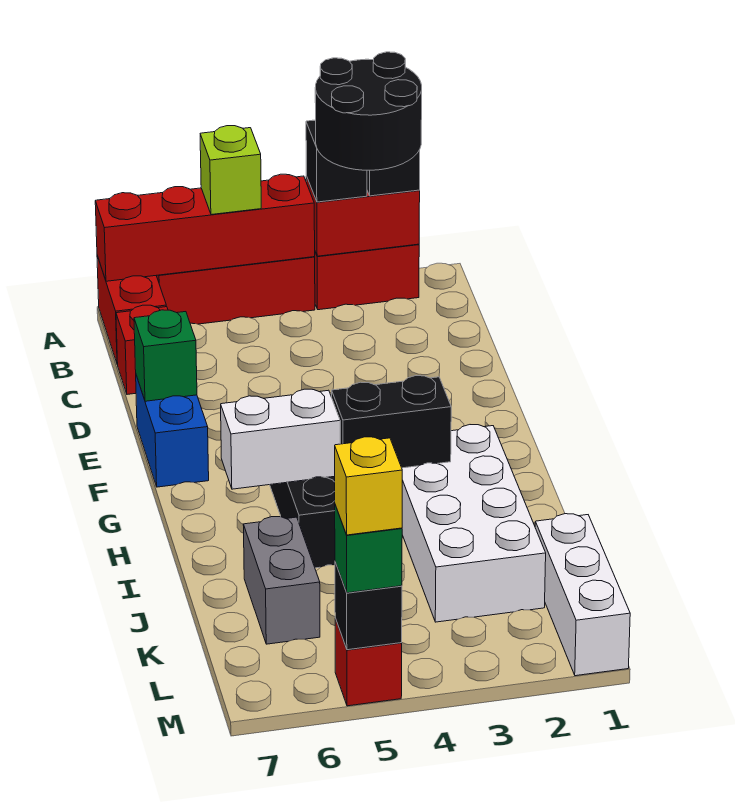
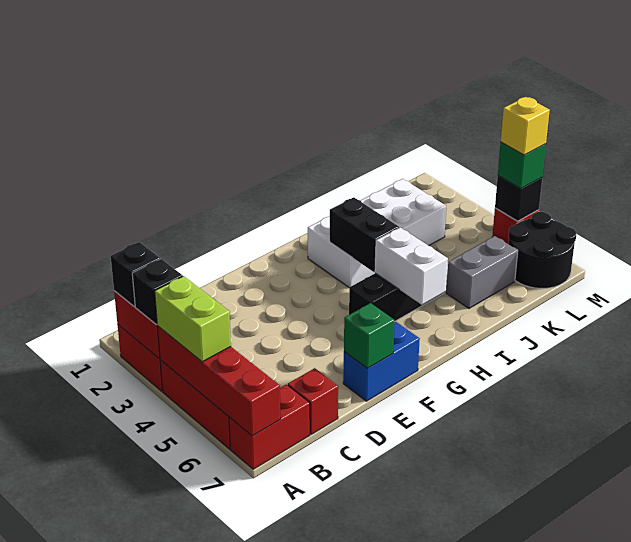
black 2x2 round brick [315,52,422,170] -> black 2x2 round brick moved to [509,212,576,288]
lime 1x1 brick [200,126,261,215] -> lime 1x2 brick [155,276,231,362]
white 1x3 brick [535,514,630,676] -> none

